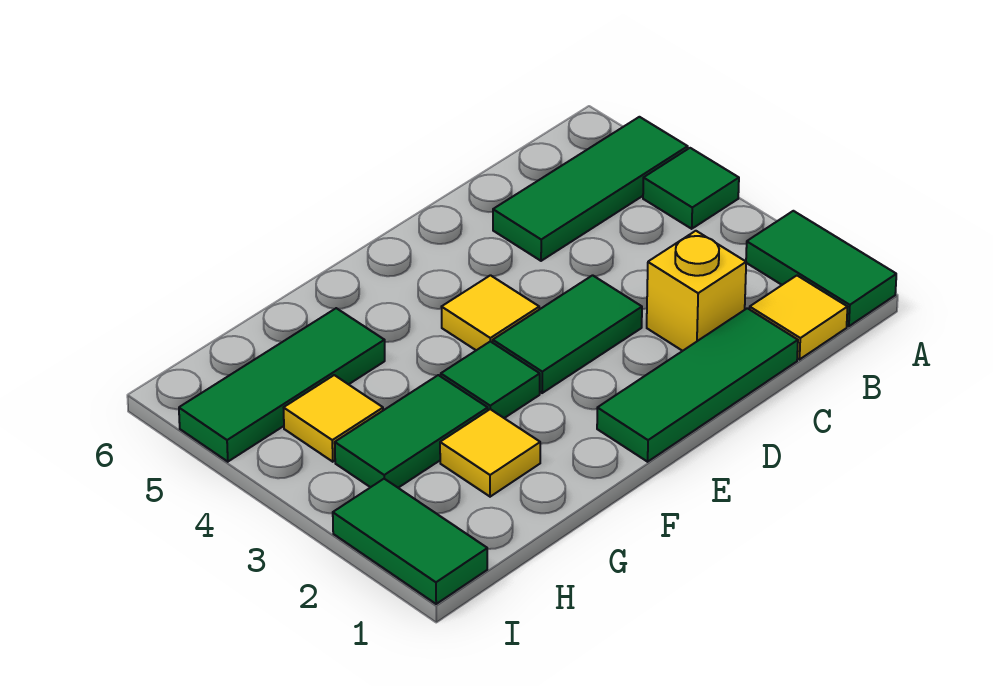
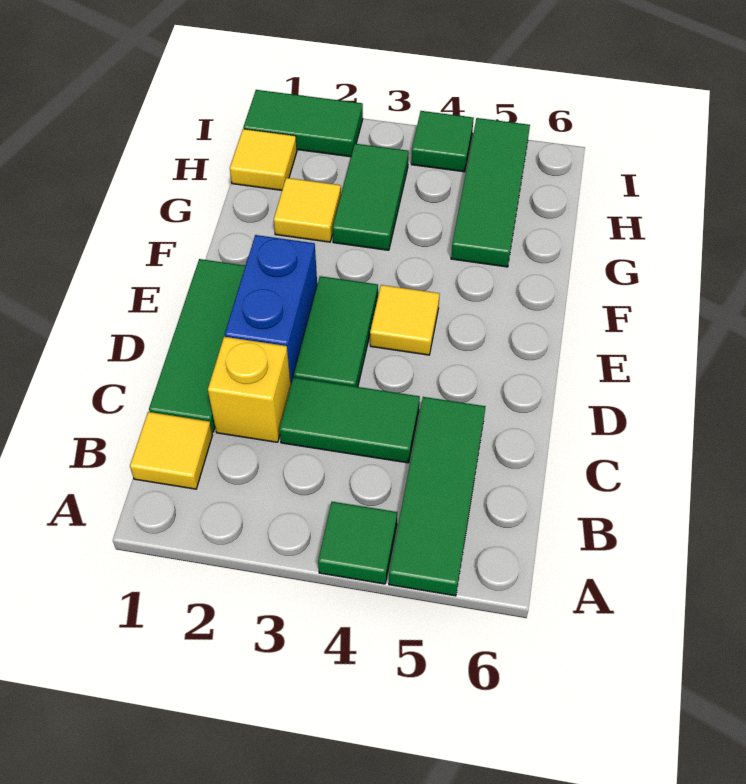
green 1x2 tile [746,211,896,326] -> green 1x2 tile moved to [279,377,420,463]
none -> blue 1x2 brick [225,235,317,383]
green 1x1 tile [441,341,540,418] -> green 1x1 tile moved to [411,111,474,172]
yellow 1x1 tile [284,375,383,462] -> yellow 1x1 tile moved to [230,129,297,190]

